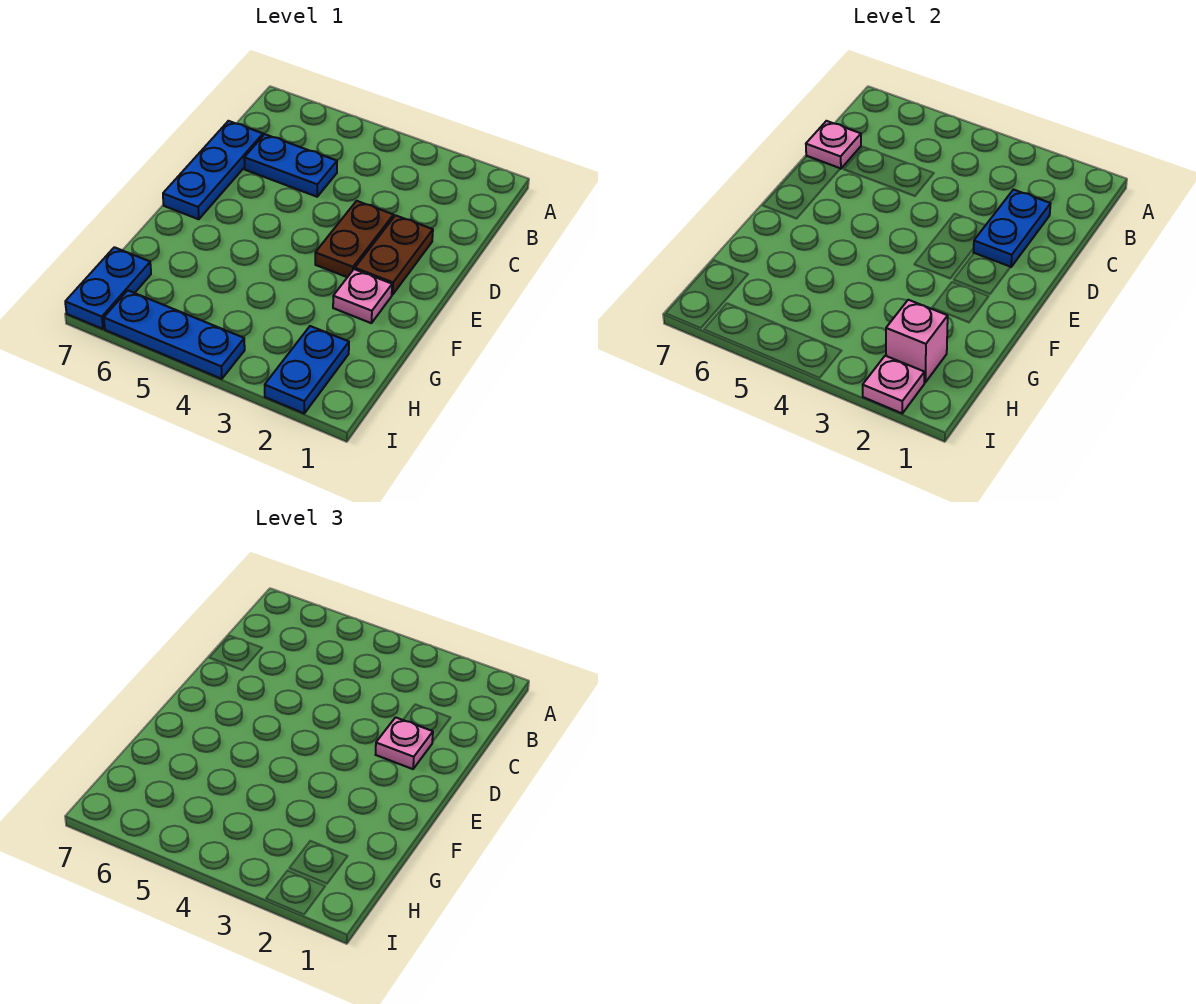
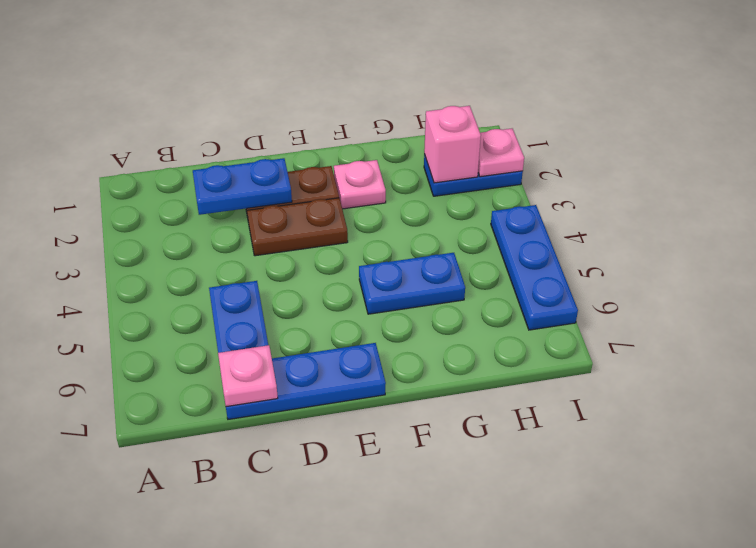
pink 1x1 plate [376,717,433,769] -> none
blue 1x2 plate [65,247,151,329] -> blue 1x2 plate moved to [359,253,465,314]

